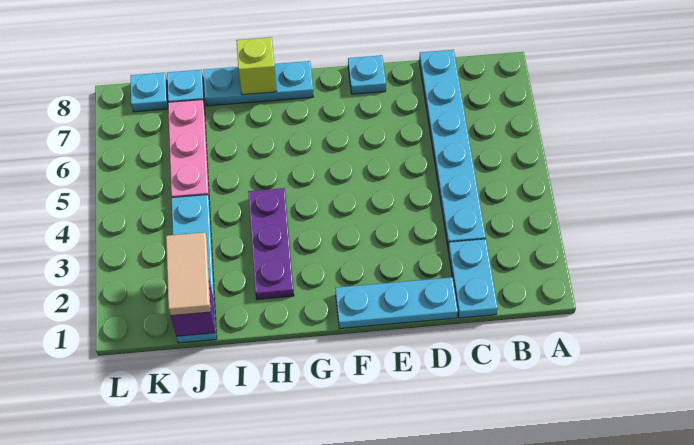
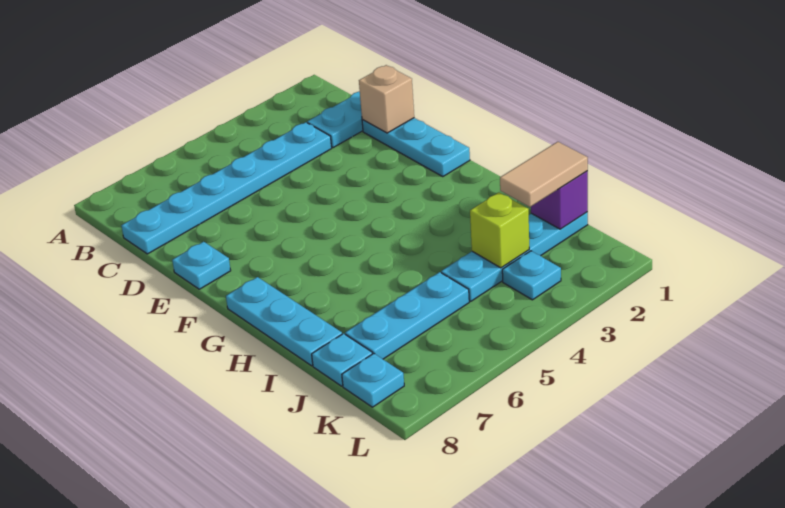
none -> tan 1x1 brick [359,65,414,133]
purple 1x3 plate [248,188,294,299] -> none
lime 1x1 brick [236,37,277,95] -> lime 1x1 brick moved to [470,192,529,268]
pink 1x3 plate [168,100,209,197] -> cyan 1x3 plate [345,272,469,359]
none -> cyan 1x1 plate [502,251,561,300]

